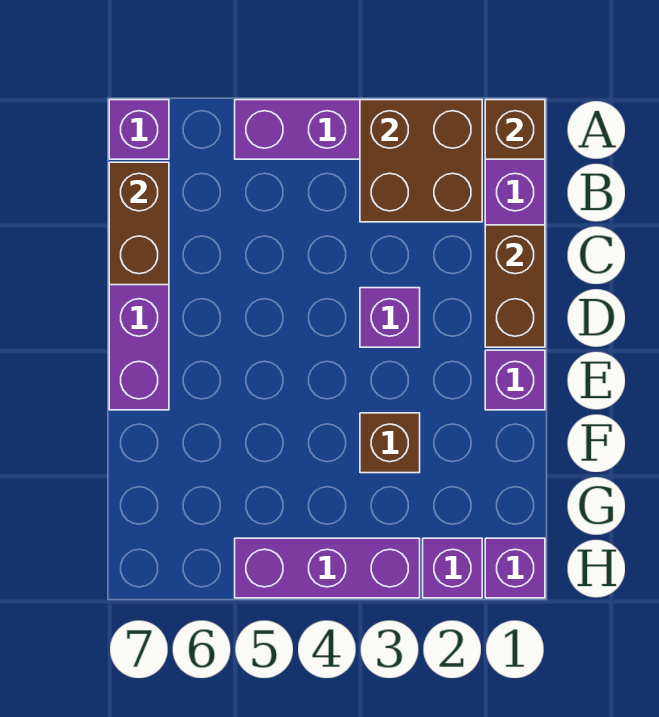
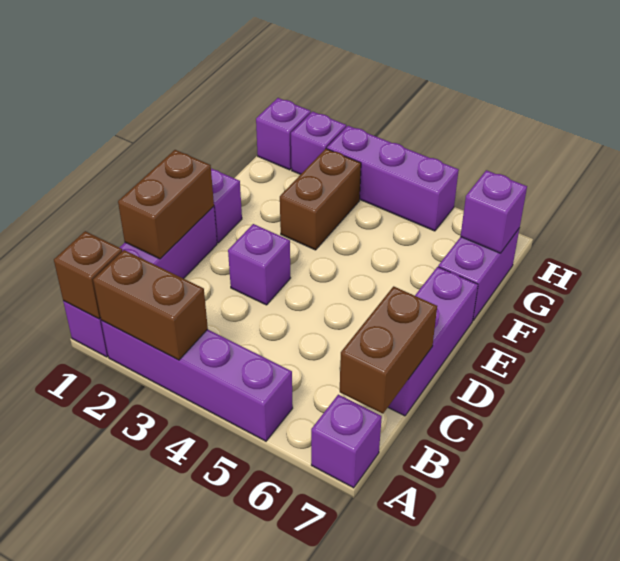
brown 2x2 brick [360,100,482,222] -> brown 1x2 brick [93,250,208,360]
brown 1x1 brick [360,413,420,473] -> brown 1x2 brick [280,149,361,250]
none -> purple 1x2 brick [438,228,520,320]
none -> purple 1x1 brick [461,170,527,253]

